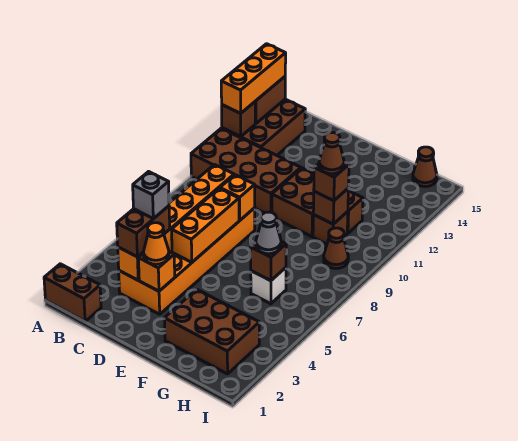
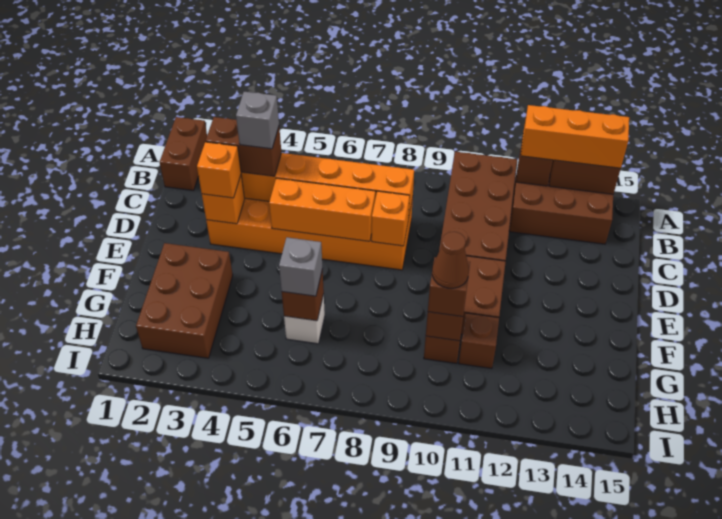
orange 1x1 cone [144,223,169,264] -> orange 1x1 brick [197,142,241,198]
grey 1x1 cone [256,212,281,254] -> grey 1x1 brick [279,237,323,296]
brown 1x1 cone [324,228,348,268] -> none
brown 1x1 cone [413,147,437,187] -> none

